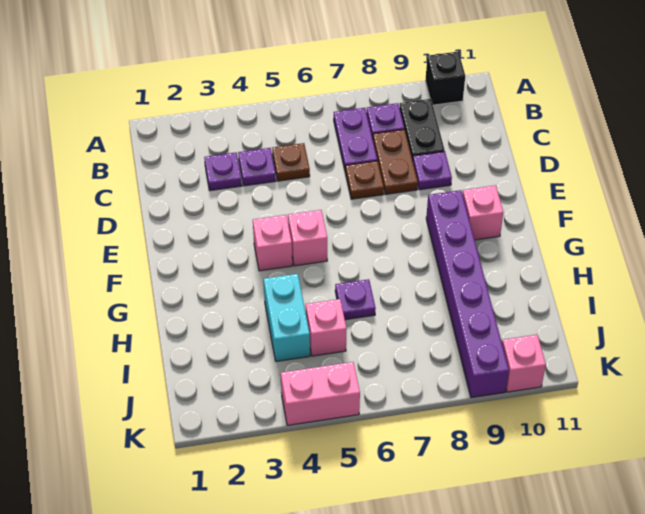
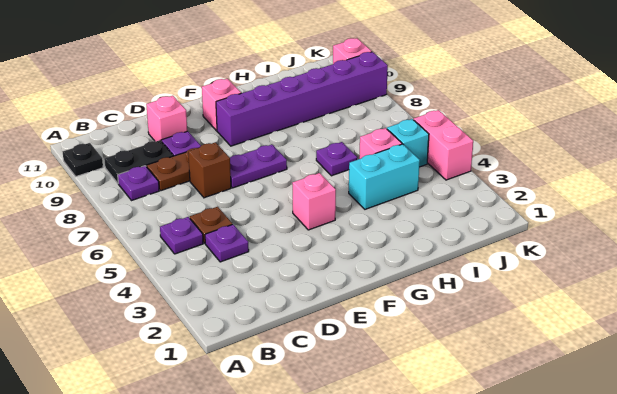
black 1x1 brick [425,52,465,105] -> black 1x1 plate [62,143,103,176]
purple 1x2 plate [334,108,377,169] -> purple 1x2 plate moved to [230,144,287,188]
purple 1x1 plate [204,153,242,191] -> purple 1x1 plate moved to [160,217,203,254]
brown 1x1 plate [345,161,384,199] -> brown 1x1 brick [188,142,231,198]
pink 1x1 brick [288,210,327,266] -> pink 1x1 brick moved to [146,96,187,142]
none -> cyan 1x1 brick [387,119,429,167]

